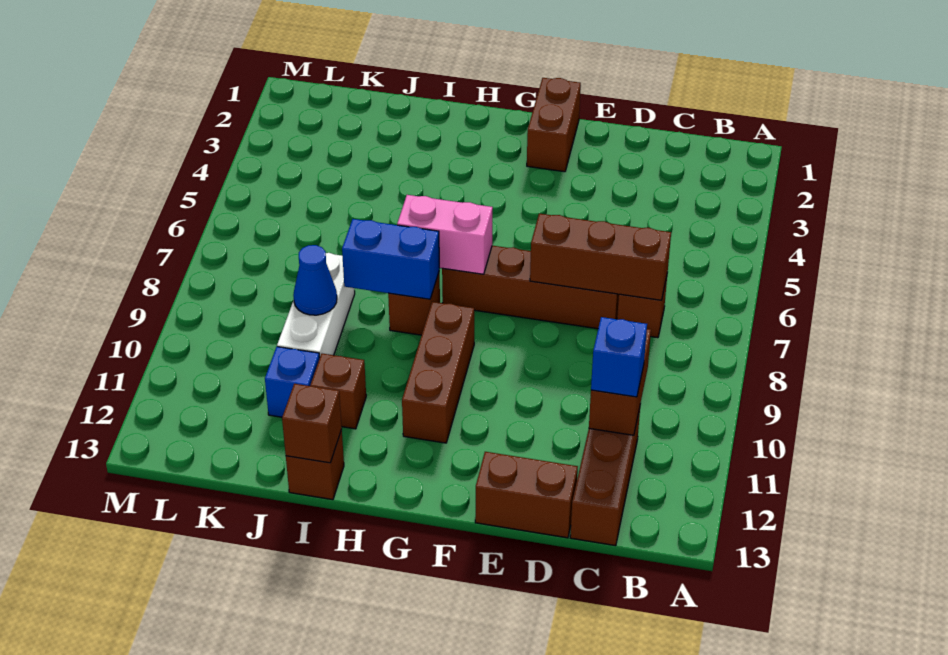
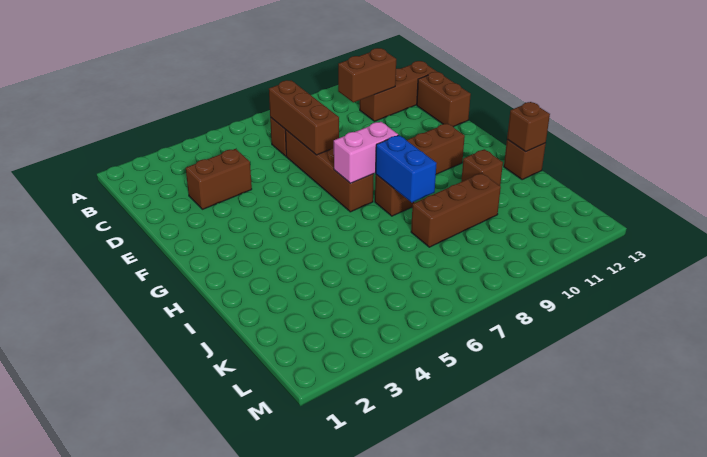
blue 1x1 brick [591,317,647,397] -> none
brown 1x2 brick [527,78,581,172] -> brown 1x2 brick moved to [186,149,252,209]
pink 1x2 brick [397,195,493,274] -> pink 1x2 brick turned to [334,122,398,183]
white 1x3 brick [277,253,355,357] -> brown 1x3 brick [411,173,501,247]
blue 1x1 cone [293,245,337,315] -> none
blue 1x1 brick [265,347,320,417] -> none

